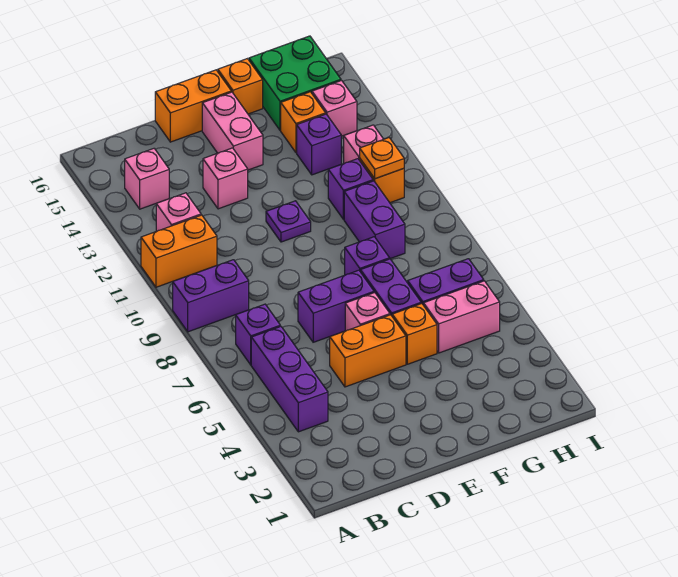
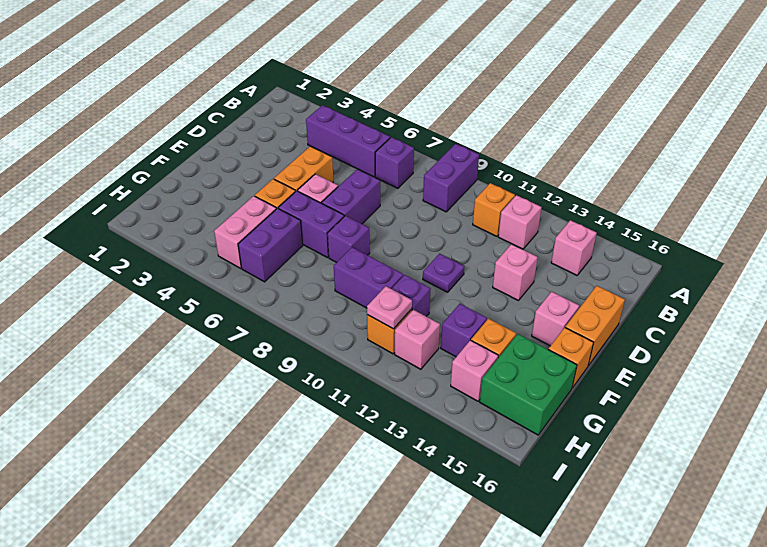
orange 1x2 brick [141,215,217,287] -> orange 1x1 brick [473,183,515,236]
pink 1x2 brick [202,92,263,170] -> pink 1x1 brick [532,292,579,346]
orange 1x1 plate [360,138,404,179] -> pink 1x1 plate [367,286,412,329]

